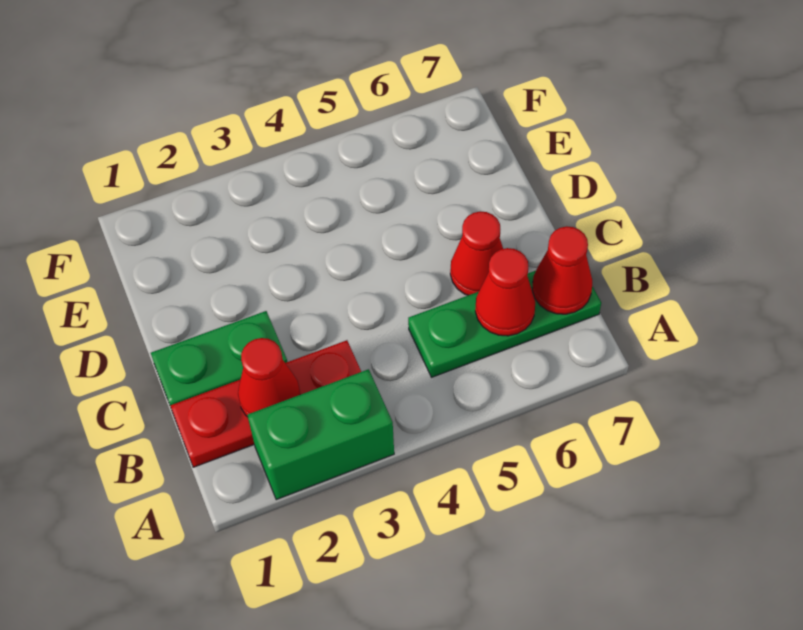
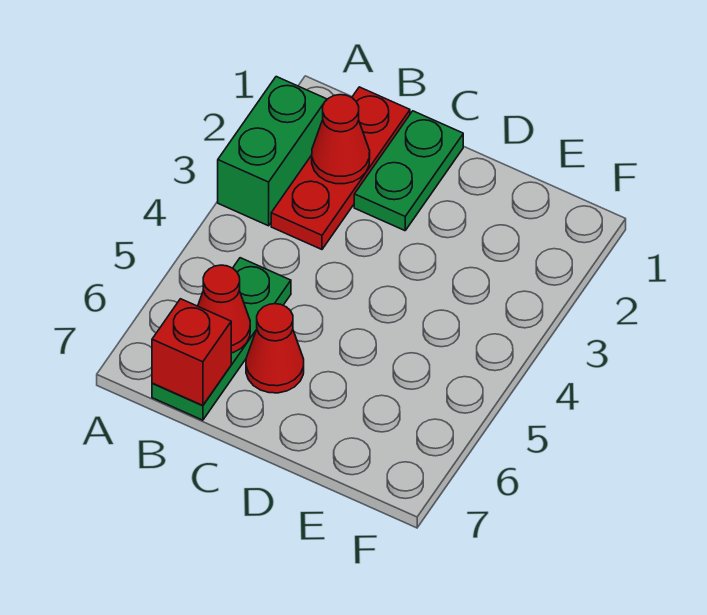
red 1x1 cone [532,226,592,314] -> red 1x1 brick [152,299,231,405]

